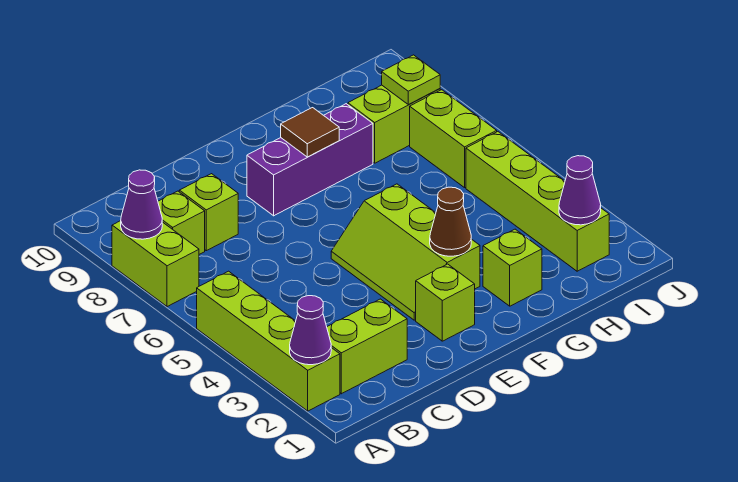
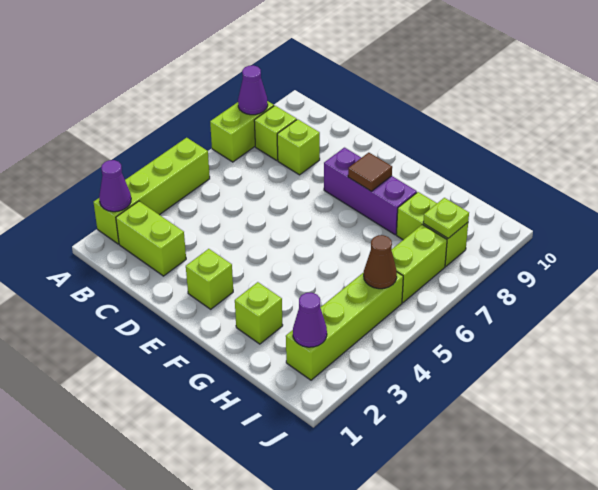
lime 2x3 slope [331,184,480,320] -> none
brown 1x1 cone [430,187,471,256] -> brown 1x1 cone moved to [364,235,397,289]

